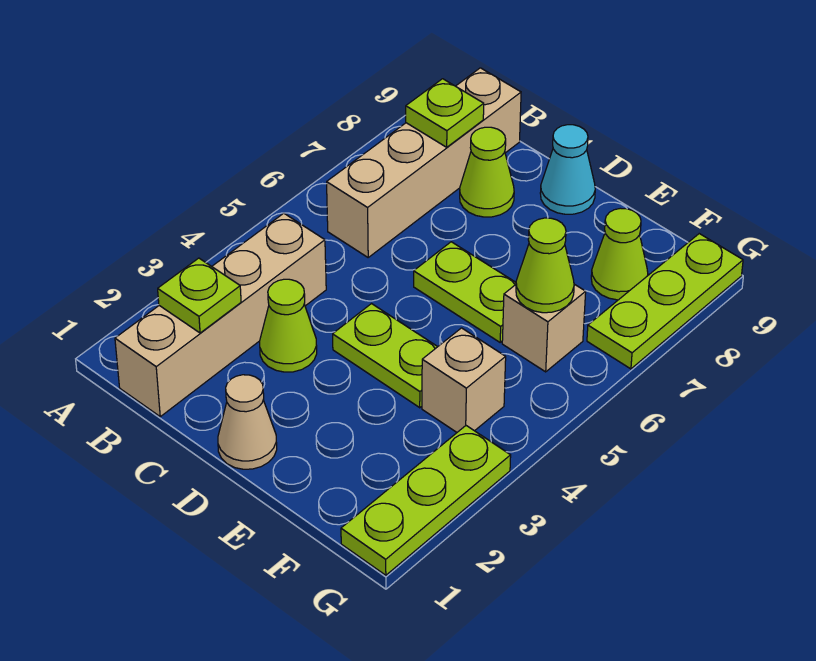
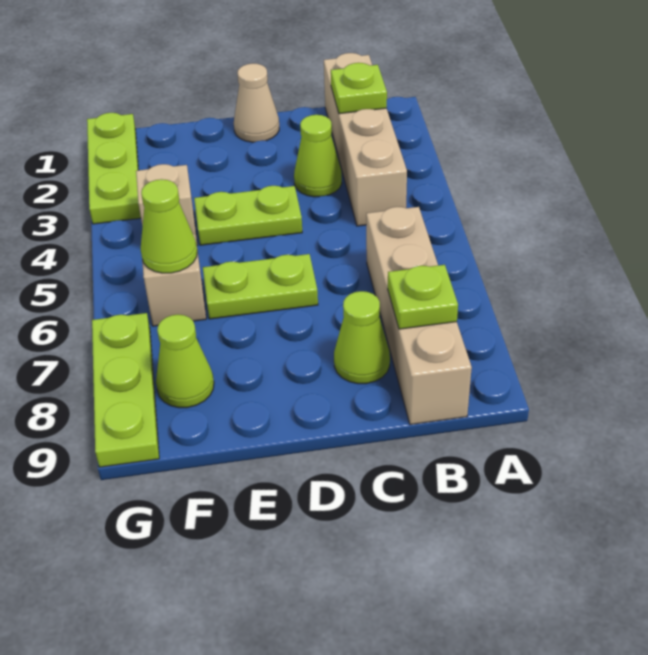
cyan 1x1 cone [540,125,595,214] -> none

